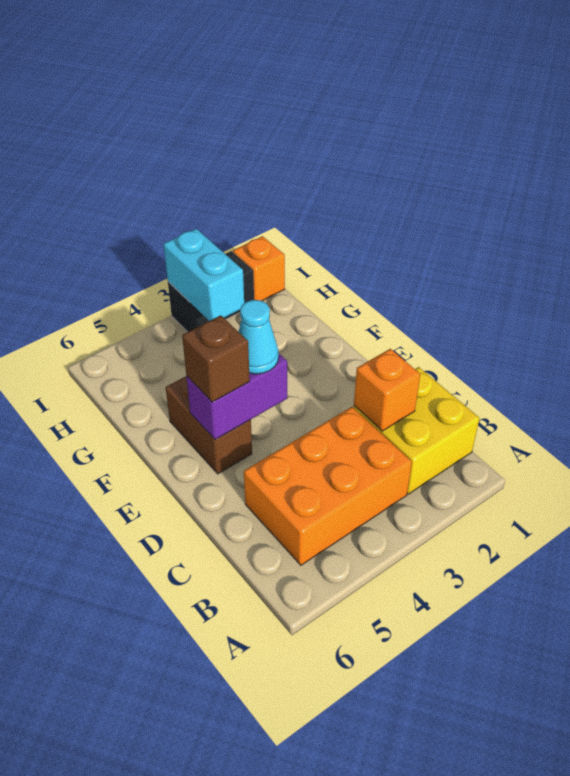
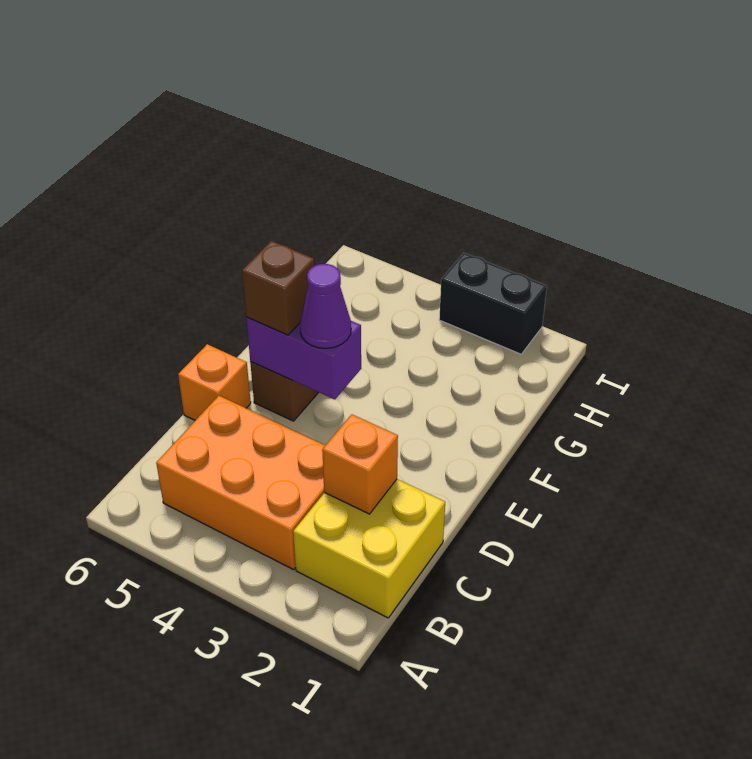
cyan 1x1 cone [239,300,279,374] -> purple 1x1 cone [300,264,351,348]
cyan 1x2 brick [164,229,244,321] -> none
orange 1x1 brick [233,236,285,301] -> orange 1x1 brick moved to [178,344,251,420]

